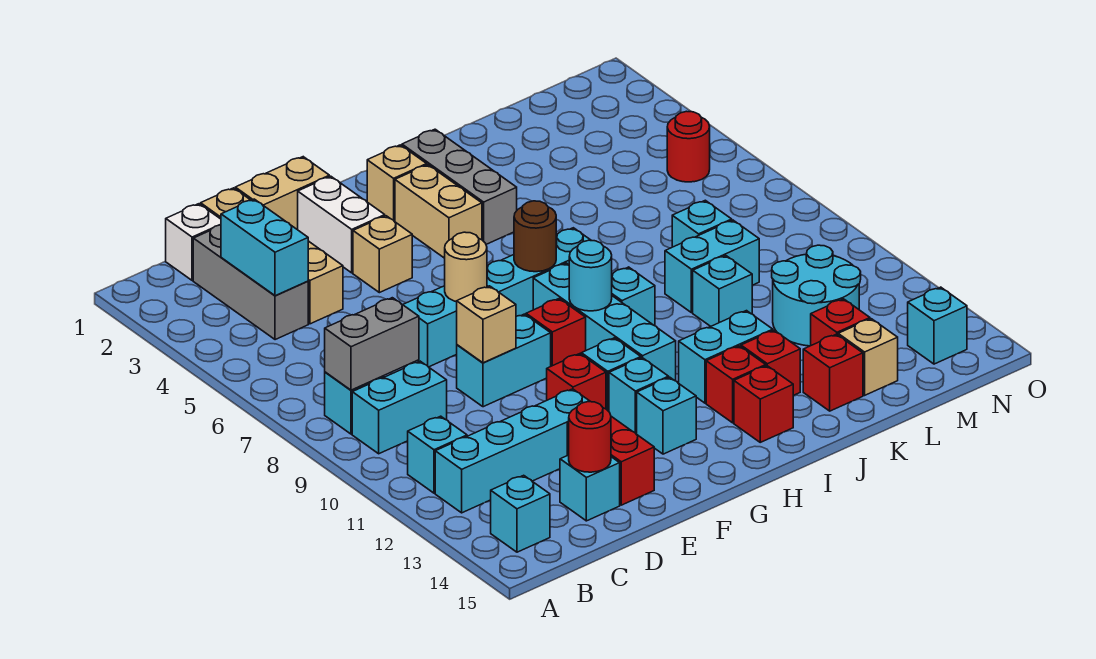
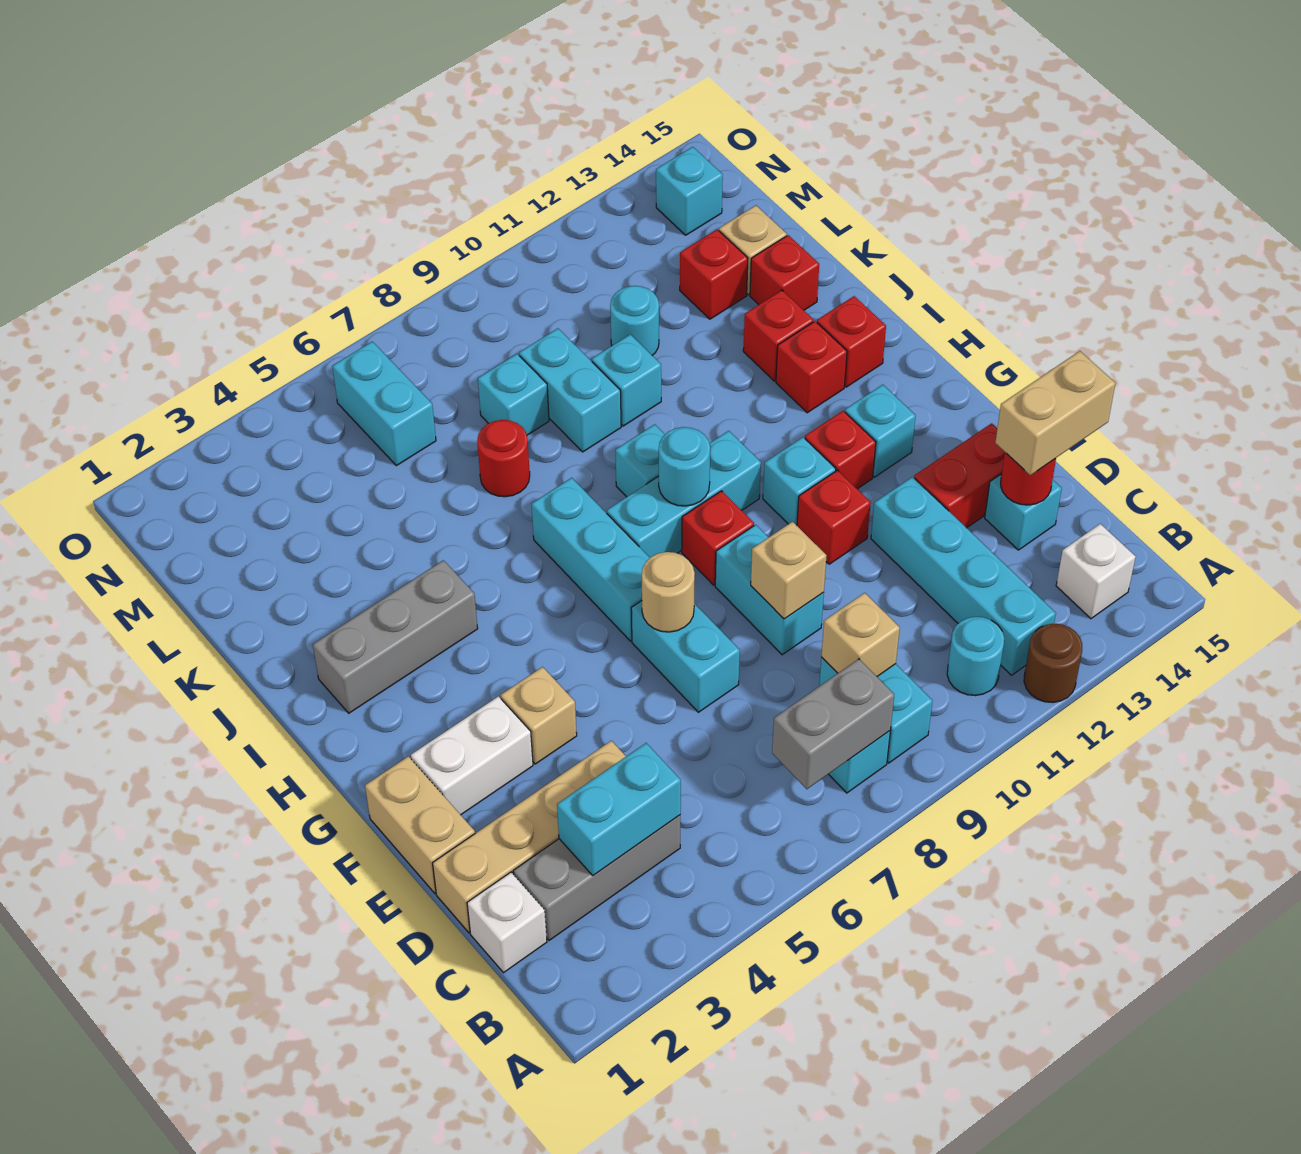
grey 1x2 brick [325,298,419,390] -> grey 1x2 brick turned to [772,659,894,789]
cyan 1x1 brick [408,416,467,493] -> cyan 1x1 round brick [947,617,1004,696]
cyan 1x1 brick [491,475,550,552] -> white 1x1 brick [1056,524,1136,619]
cyan 1x1 brick [609,358,669,434] -> red 1x1 brick [805,411,876,489]
tan 1x1 brick [367,145,427,222] -> tan 1x1 brick moved to [821,593,900,676]
tan 1x2 brick [395,165,482,258] -> tan 1x2 brick moved to [995,351,1115,475]
brown 1x1 round brick [514,201,556,272] -> brown 1x1 round brick moved to [1024,624,1082,703]
cyan 1x4 brick [533,263,676,381] -> cyan 1x3 brick [607,431,761,558]
cyan 1x2 brick [679,311,773,403] -> cyan 1x2 brick moved to [332,342,436,466]
cyan 2x2 round brick [772,245,861,346] -> cyan 1x1 round brick [610,286,659,355]
red 1x1 round brick [667,111,710,182] -> red 1x1 round brick moved to [477,420,530,497]

